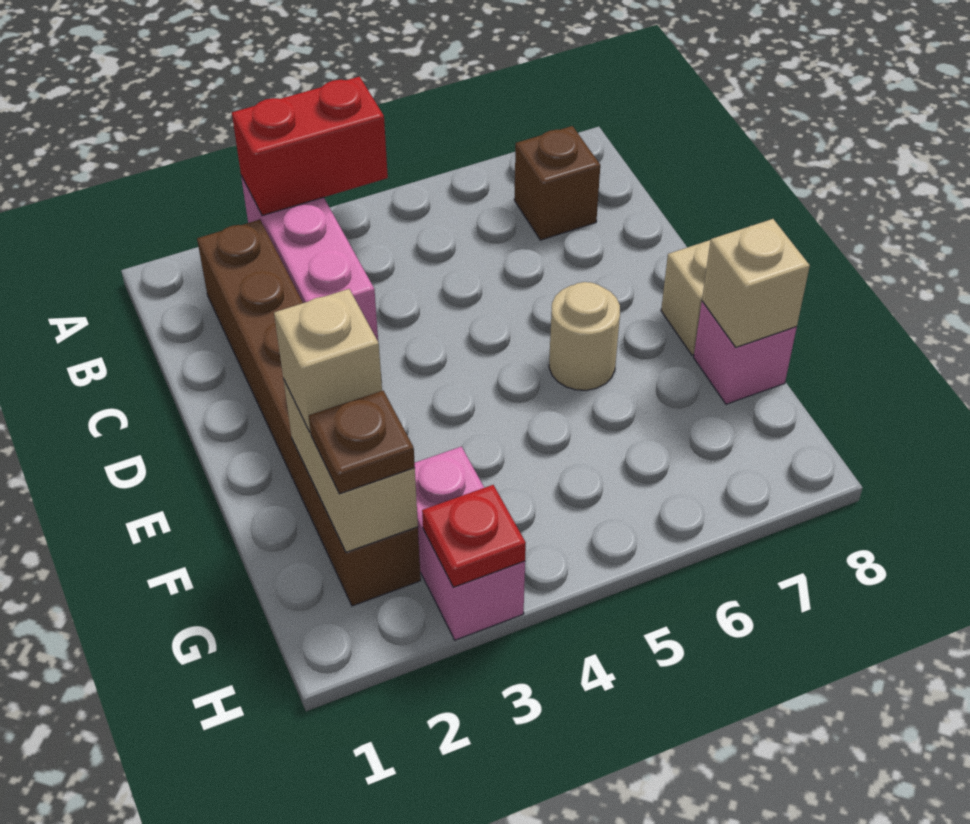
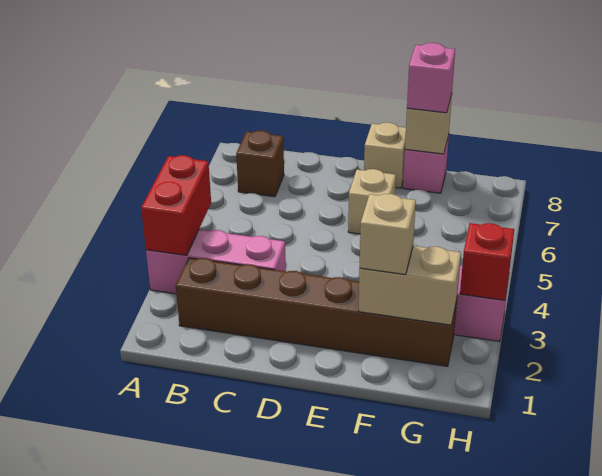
tan 1x1 round brick [549,282,620,390] -> tan 1x1 brick [348,169,396,234]
none -> pink 1x1 brick [407,43,455,113]
brown 1x1 plate [309,391,415,494] -> none
red 1x1 plate [422,485,526,587] -> red 1x1 brick [460,223,514,300]

